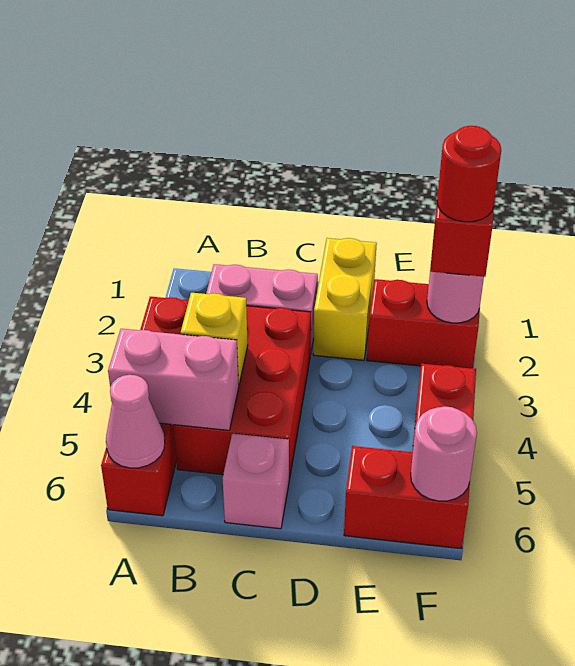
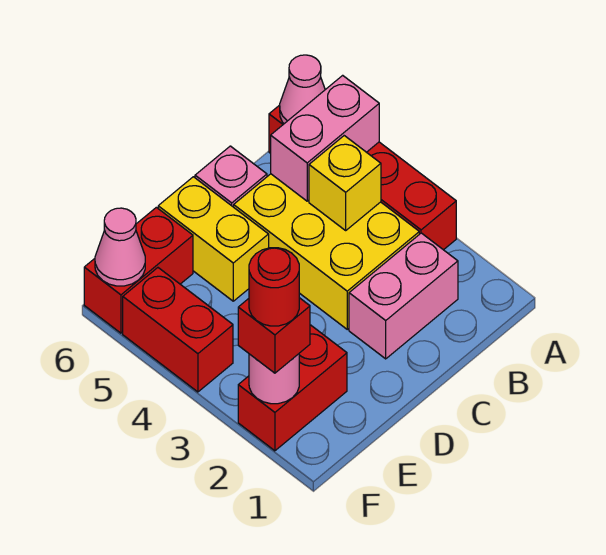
red 2x3 brick [173,306,311,480] -> yellow 2x3 brick [234,174,419,329]
yellow 1x2 brick [313,238,377,360] -> yellow 1x2 brick moved to [158,177,269,301]
pink 1x1 round brick [411,406,477,501] -> pink 1x1 cone [95,208,145,286]

